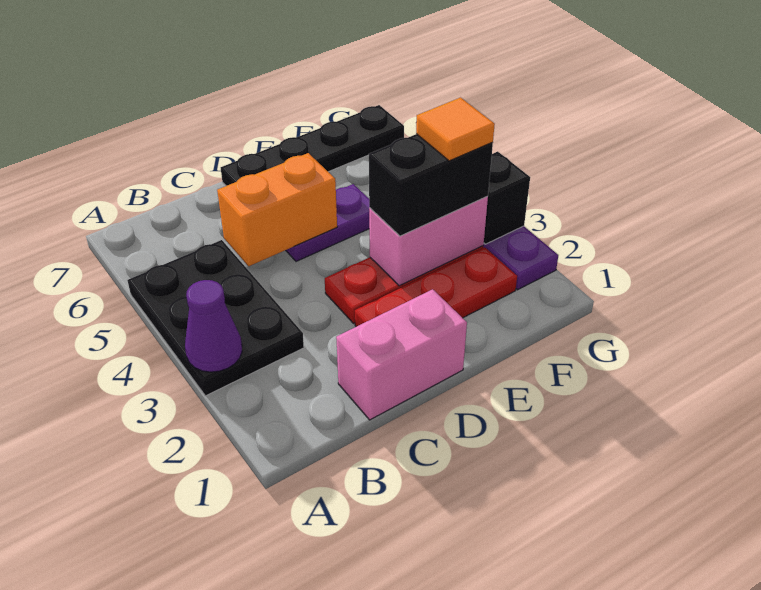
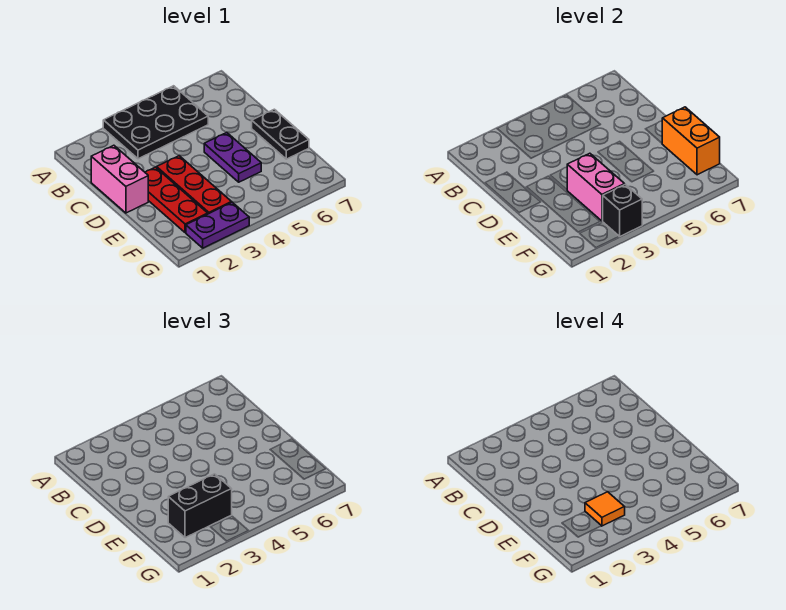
purple 1x1 cone [185,280,242,372] -> none
orange 1x2 brick [217,153,337,266] -> orange 1x2 brick moved to [662,107,720,175]
black 1x4 plate [221,105,404,186] -> black 1x2 plate [252,109,309,159]
black 1x2 brick [369,134,493,236] -> black 1x2 brick turned to [168,474,232,538]

